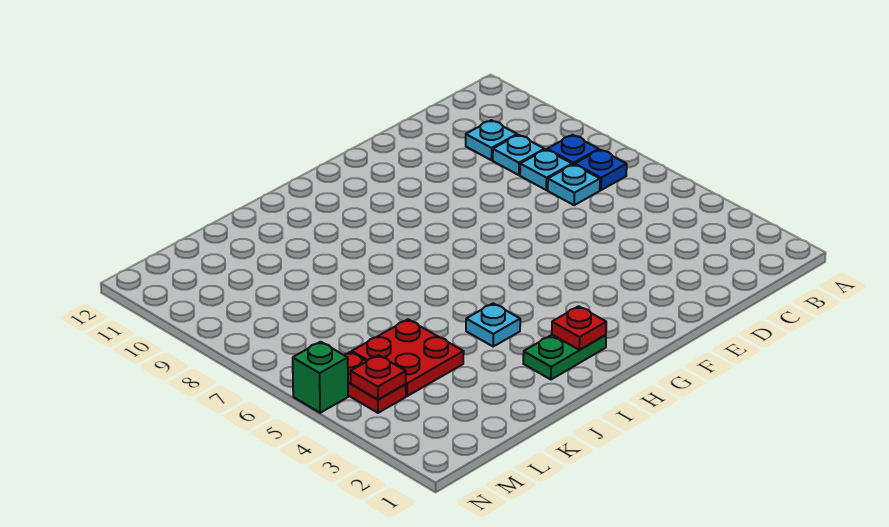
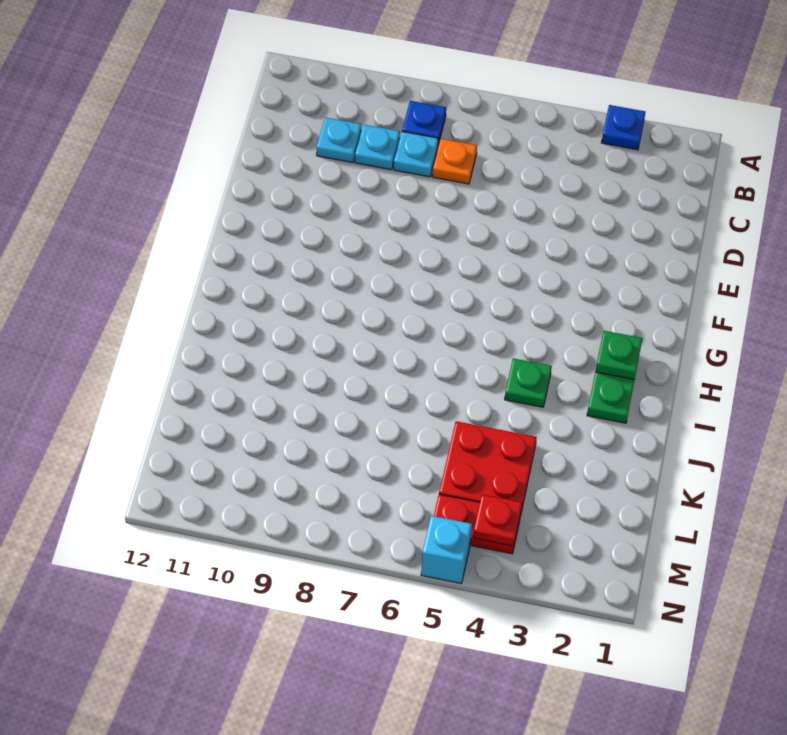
blue 1x1 plate [575,150,627,190] -> blue 1x1 plate moved to [602,105,645,150]
cyan 1x1 plate [548,164,600,205] -> orange 1x1 plate [432,139,477,184]
red 1x1 plate [552,306,606,350] -> green 1x1 plate [595,331,642,380]
cyan 1x1 plate [466,303,520,346] -> green 1x1 plate [505,358,552,407]
green 1x1 brick [293,342,348,413] -> cyan 1x1 brick [421,516,472,584]

